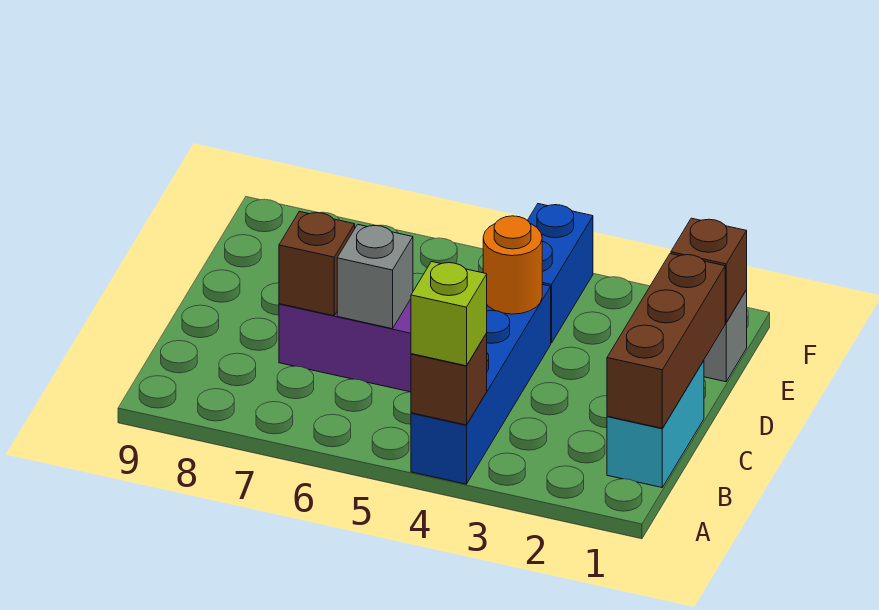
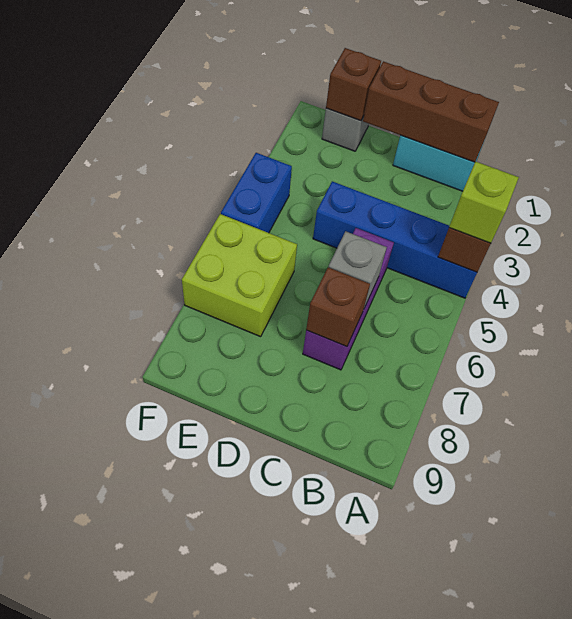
orange 1x1 round brick [483,216,542,314] -> none
blue 1x2 brick [527,204,593,343] -> blue 1x2 brick turned to [221,153,292,233]
none -> lime 2x2 brick [182,214,297,337]

